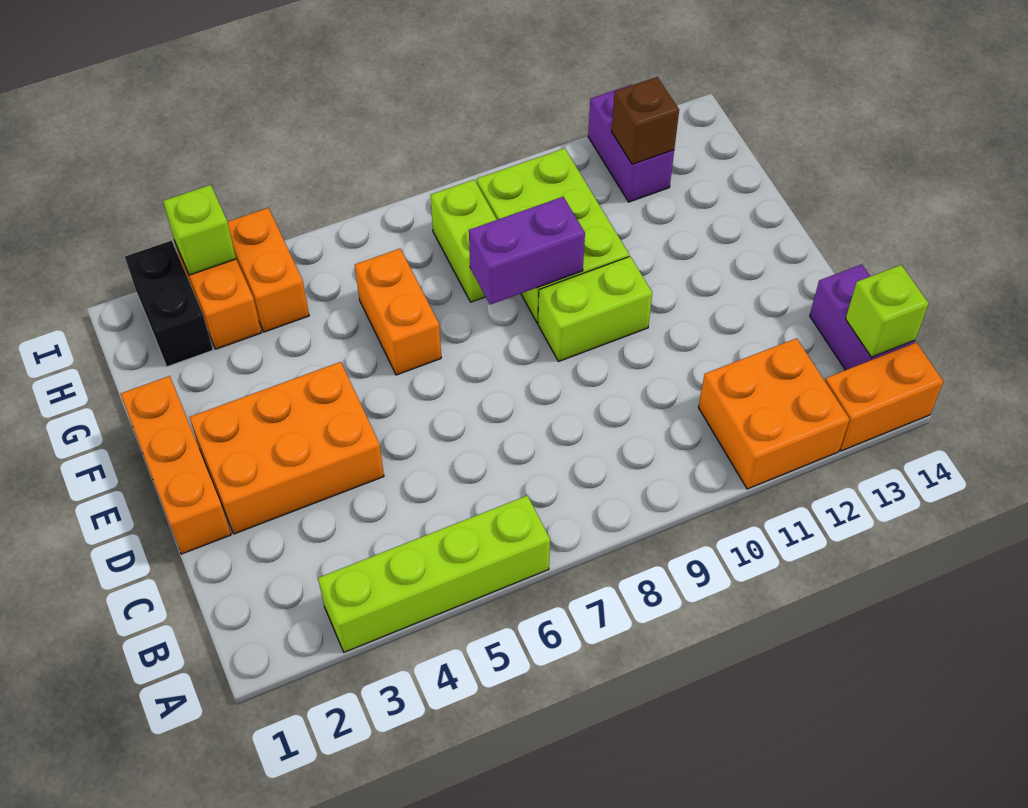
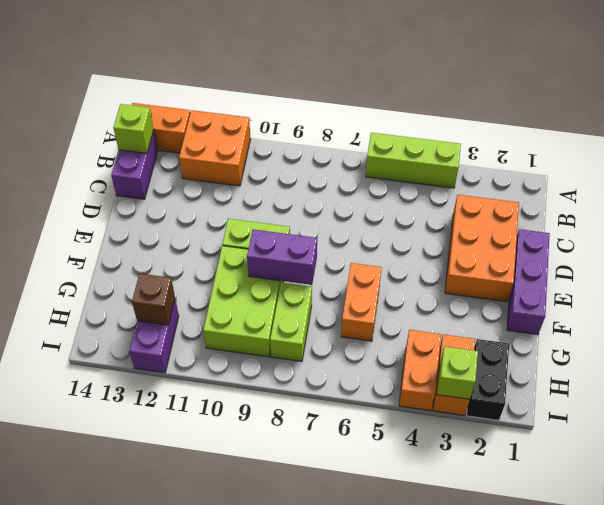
lime 1x4 brick [318,495,550,652] -> lime 1x3 brick [366,133,461,188]
orange 1x3 brick [121,376,231,554] -> purple 1x3 brick [507,229,550,335]
orange 2x3 brick [189,362,384,534] -> orange 2x3 brick turned to [445,195,519,302]

